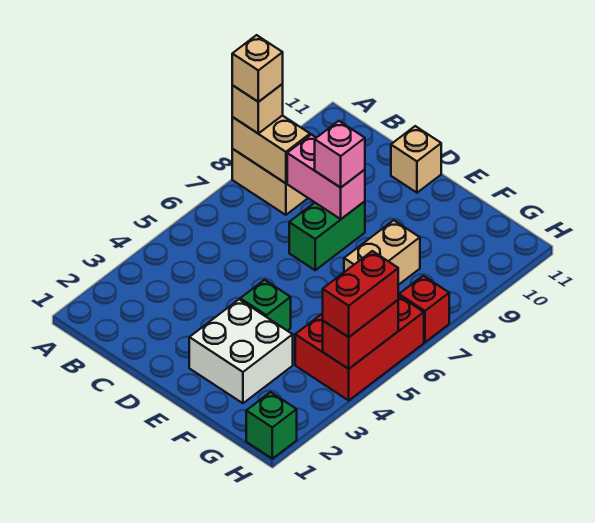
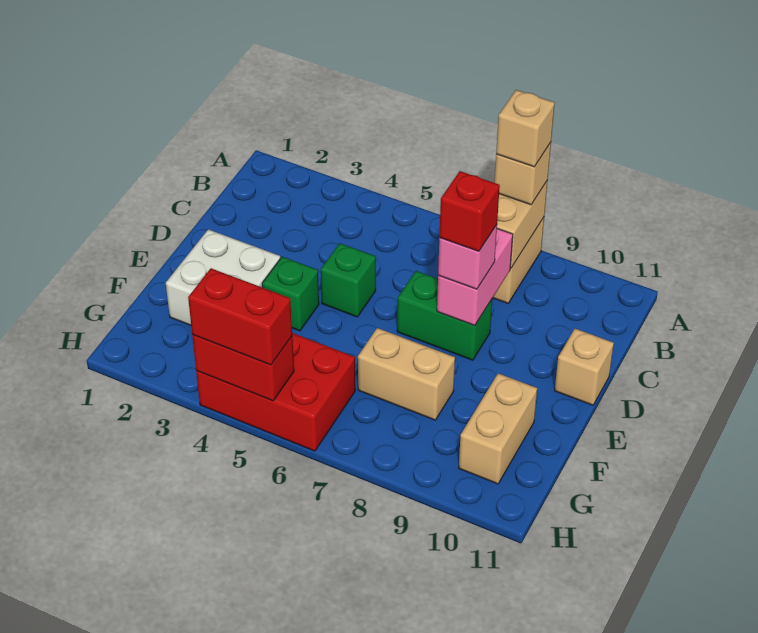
none -> tan 1x2 brick [459,373,537,484]
green 1x1 brick [246,392,297,459] -> green 1x1 brick moved to [321,243,376,317]
red 1x1 brick [399,276,449,342] -> red 1x1 brick moved to [439,171,500,251]

